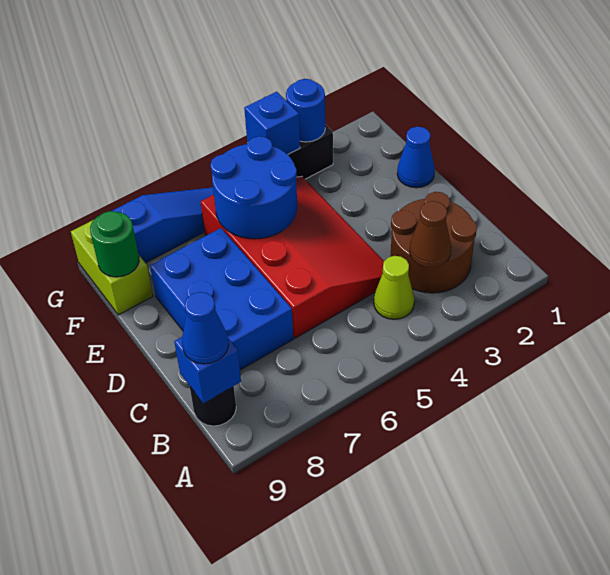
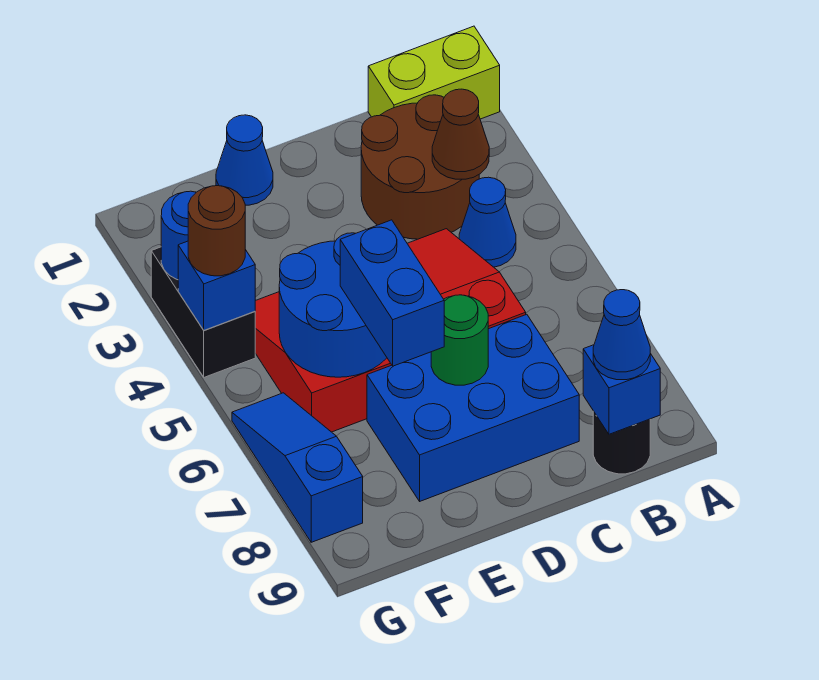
lime 1x1 cone [374,256,414,319] -> blue 1x1 cone [459,177,516,267]
none -> blue 1x2 brick [340,220,444,366]
lime 1x2 brick [71,220,153,315] -> lime 1x2 brick moved to [368,26,500,119]
green 1x1 round brick [90,211,139,277] -> green 1x1 round brick moved to [431,295,488,385]
none -> brown 1x1 round brick [188,186,245,276]

